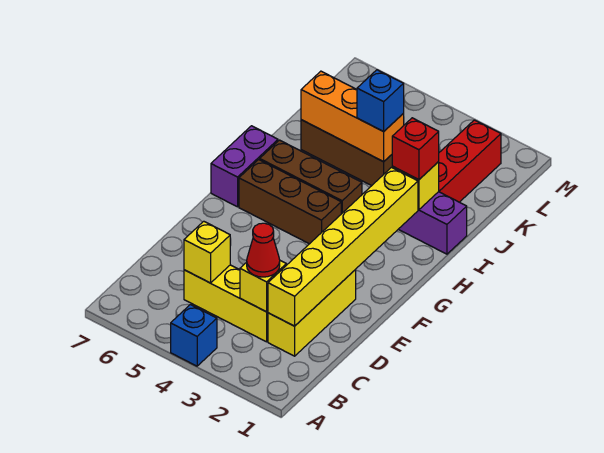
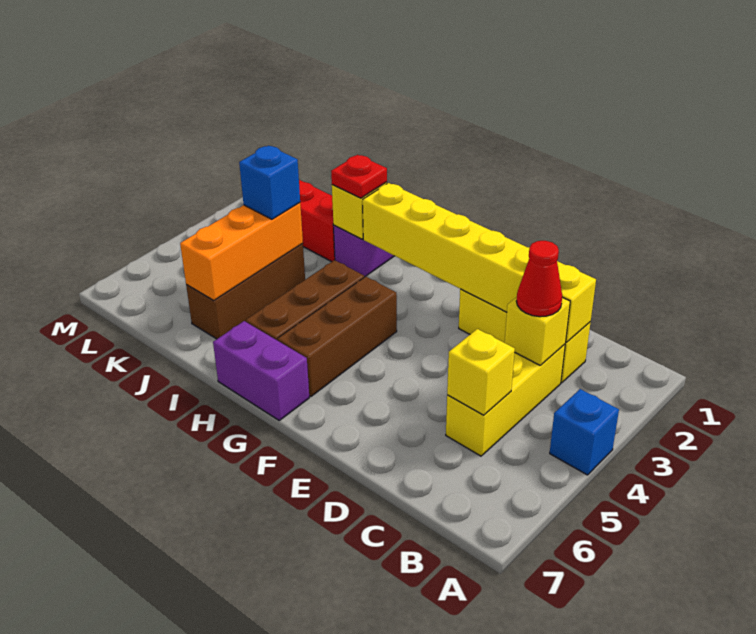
red 1x1 brick [392,118,439,180] -> red 1x1 plate [331,155,387,198]

